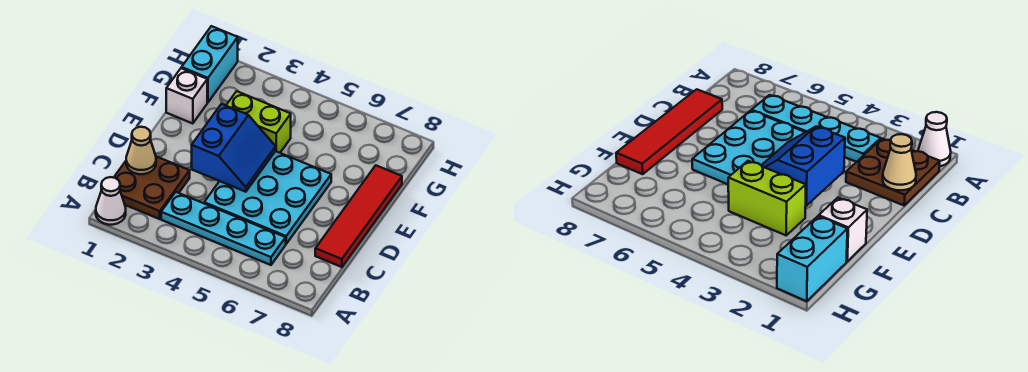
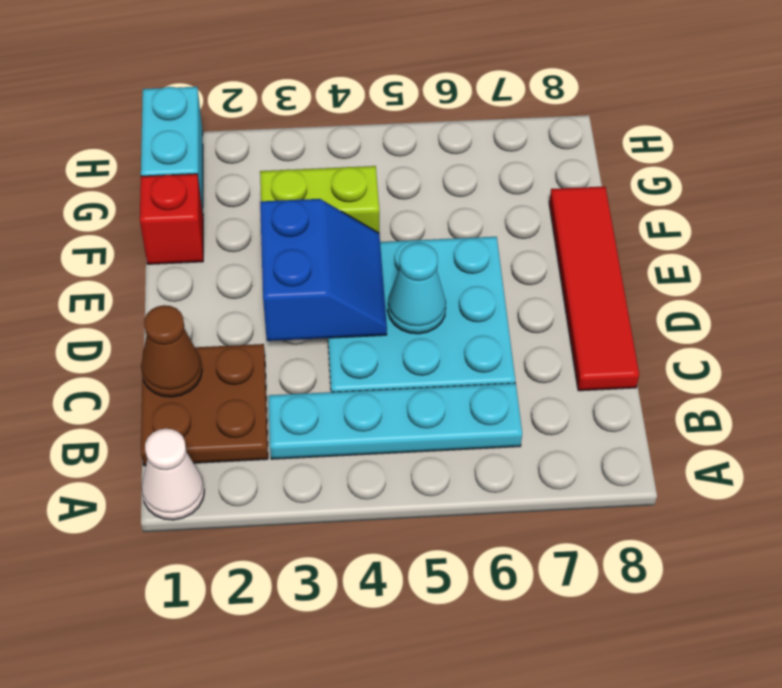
tan 1x1 cone [126,127,156,174] -> brown 1x1 cone [141,305,202,397]
none -> cyan 1x1 cone [388,243,446,334]
white 1x1 brick [166,68,207,124] -> red 1x1 brick [140,174,203,264]

